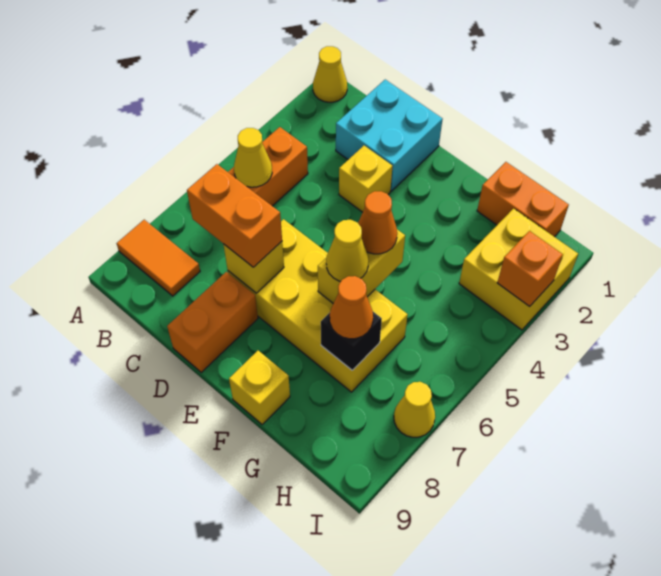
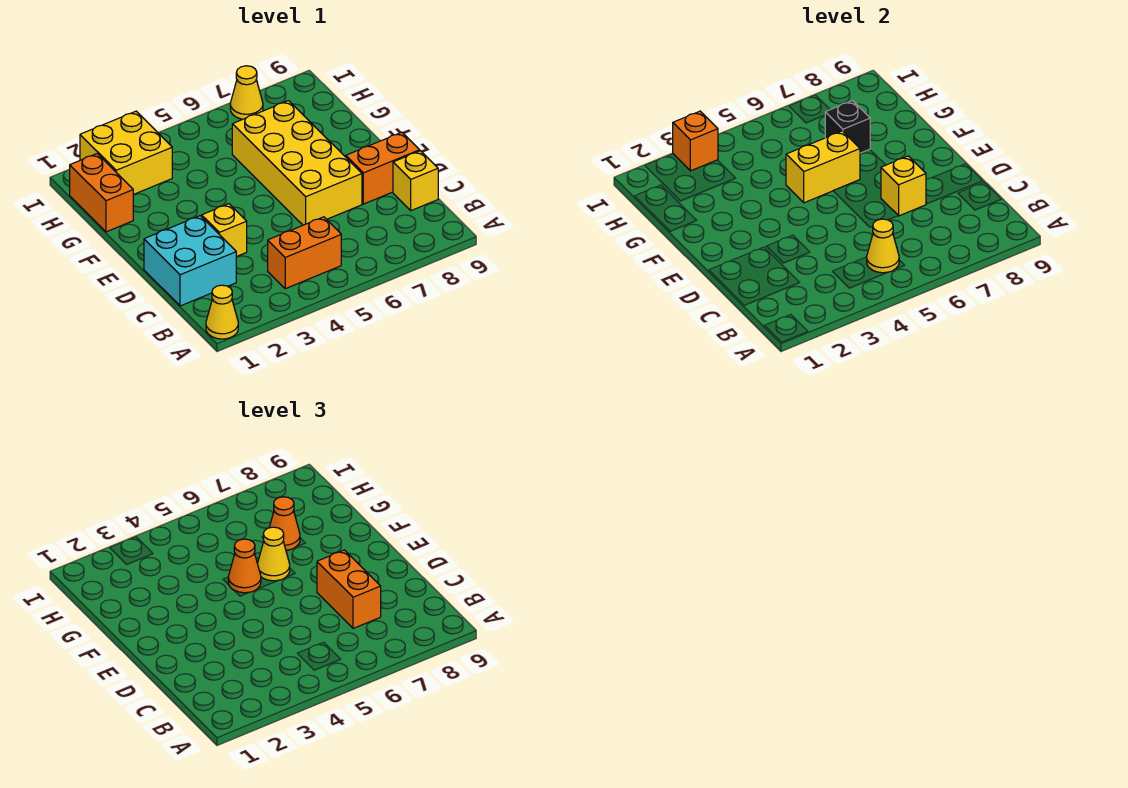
orange 1x2 tile [117,220,200,296] -> none
yellow 1x1 brick [229,351,290,424] -> yellow 1x1 brick moved to [393,151,438,211]

